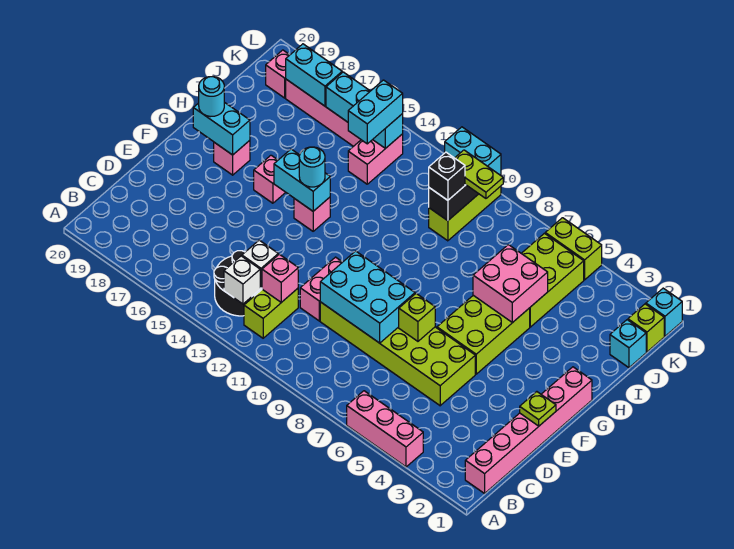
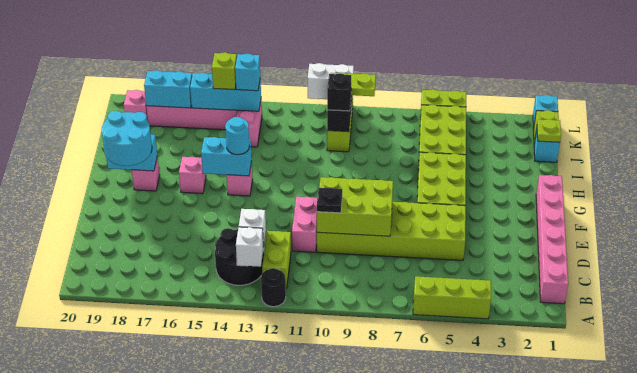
pink 1x3 brick [347,391,423,467] -> lime 1x3 brick [413,276,491,319]
none -> black 1x1 round brick [261,268,286,307]
pink 1x1 brick [262,254,298,302] -> none
cyan 2x3 brick [320,251,415,343] -> lime 2x3 brick [317,177,393,236]
none -> black 1x1 plate [317,188,342,213]
lime 1x1 plate [520,392,556,426] -> lime 1x1 plate moved to [537,119,561,142]
lime 1x1 brick [399,294,435,341] -> lime 1x1 brick moved to [212,52,237,90]
cyan 1x1 round brick [199,77,224,117] -> cyan 2x2 round brick [102,111,152,166]
pink 2x2 brick [473,245,548,323] -> none
cyan 1x2 brick [348,80,403,144] -> cyan 1x1 brick [235,54,260,91]
cyan 1x2 brick [445,127,501,175] -> white 1x2 brick [308,63,354,99]

